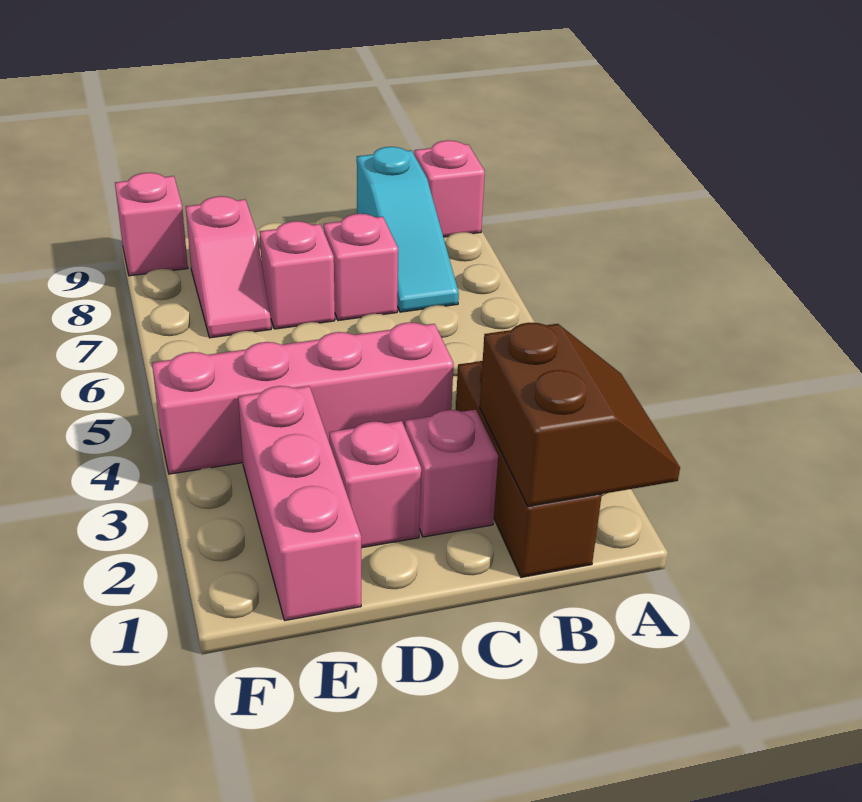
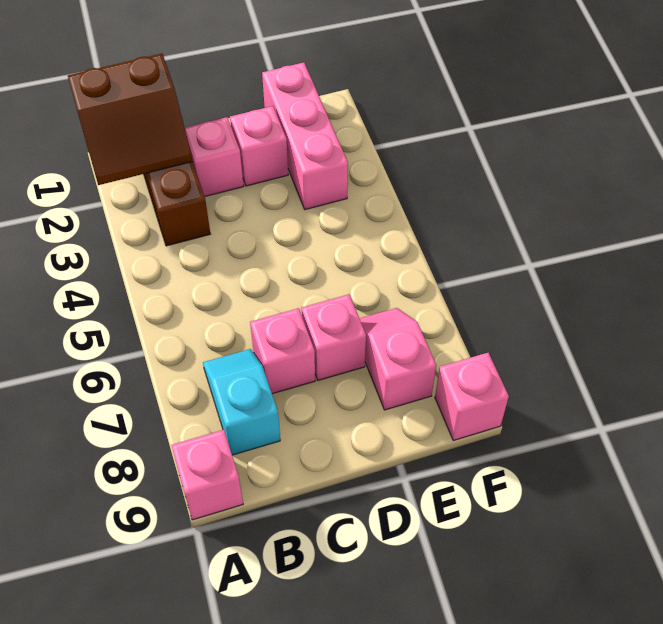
brown 2x2 slope [480,323,680,506] -> brown 2x2 slope turned to [68,54,192,185]
cyan 1x3 slope [357,147,459,312] -> cyan 1x2 slope [203,349,280,455]
pink 1x4 brick [152,322,454,474] -> none

